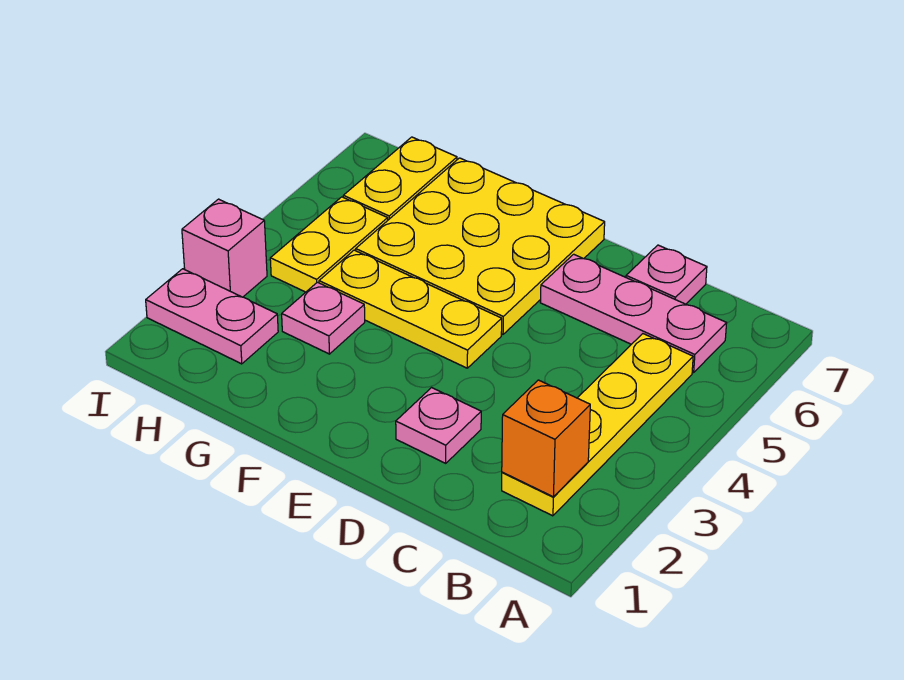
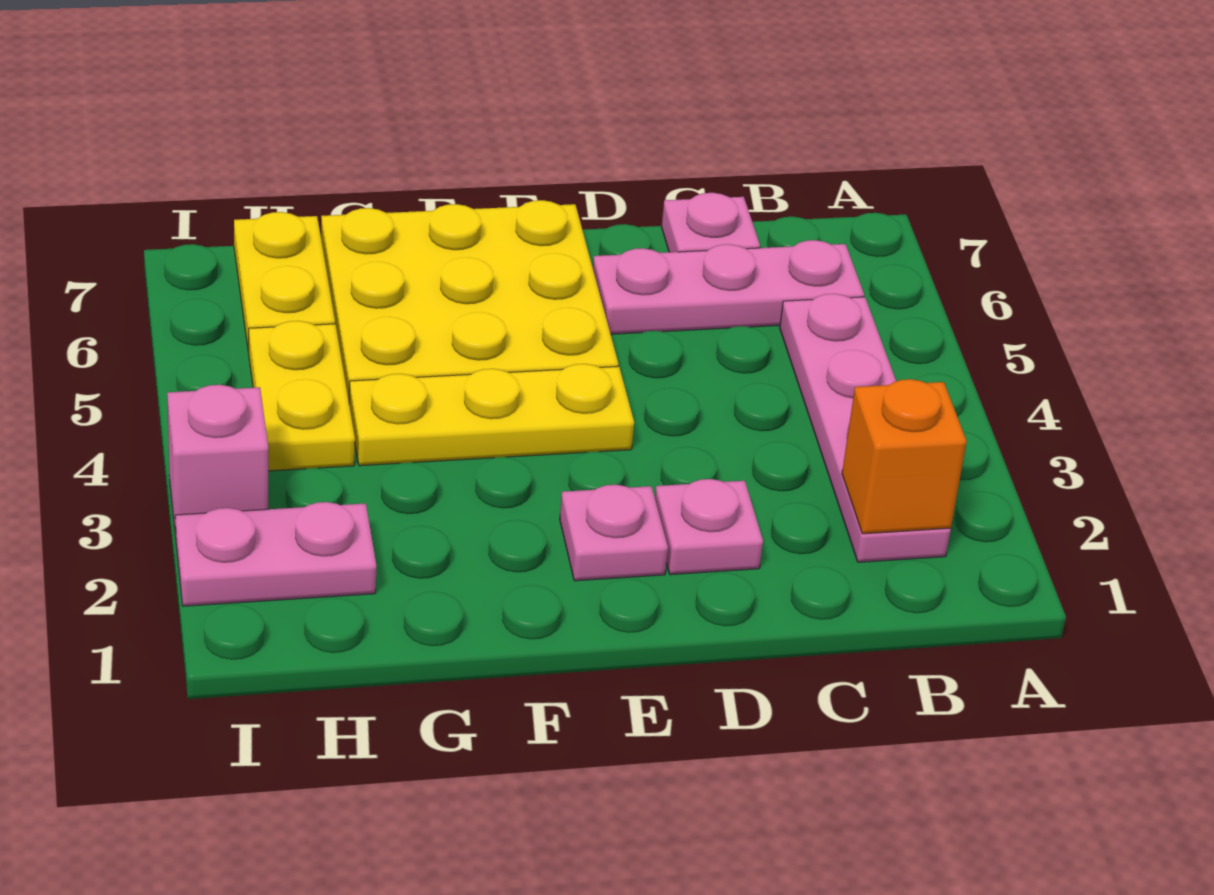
yellow 1x4 plate [502,334,693,516] -> pink 1x4 plate [780,294,951,562]
pink 1x1 plate [282,282,365,354] -> pink 1x1 plate moved to [560,485,668,581]

